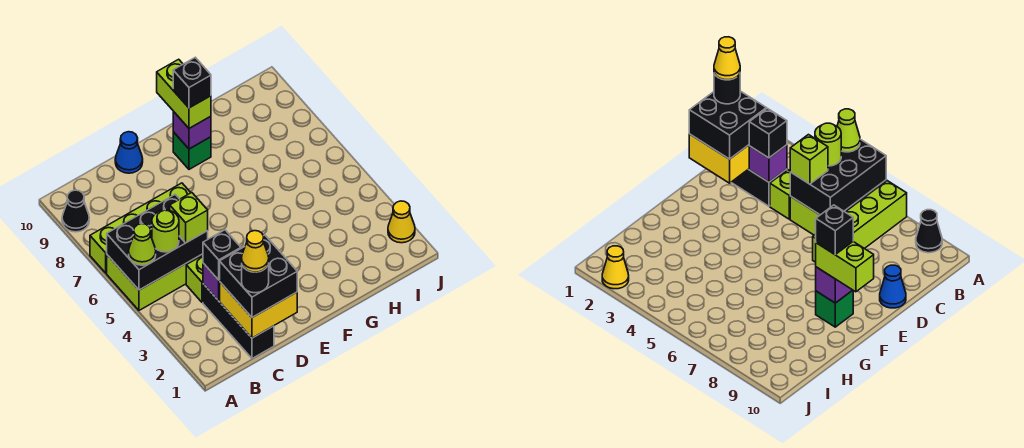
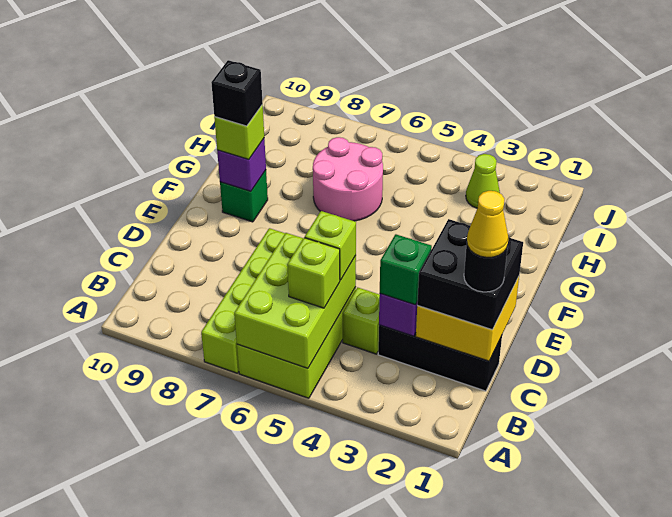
black 2x3 brick [107,194,208,290] -> lime 2x3 brick [234,233,356,368]
lime 1x1 cone [129,224,156,265] -> lime 1x1 cone moved to [466,154,500,208]
black 1x1 cone [62,190,89,232] -> none
lime 1x1 round brick [152,210,179,252] -> lime 1x1 brick [287,238,340,308]
black 1x1 brick [203,230,241,280] -> green 1x1 brick [380,234,432,305]
blue 1x1 cone [115,132,143,173] -> none
lime 1x2 brick [157,59,211,128] -> lime 1x1 brick [214,105,264,159]
none -> pink 2x2 round brick [313,137,383,221]
yellow 1x1 cone [388,201,415,243] -> none

